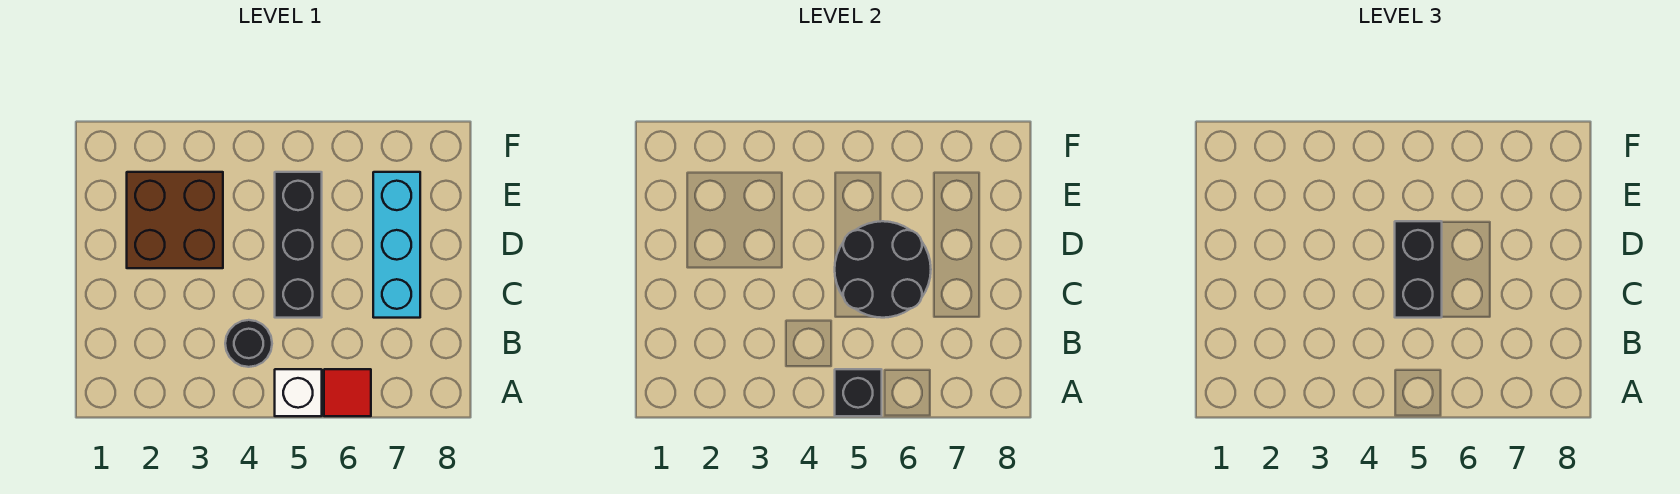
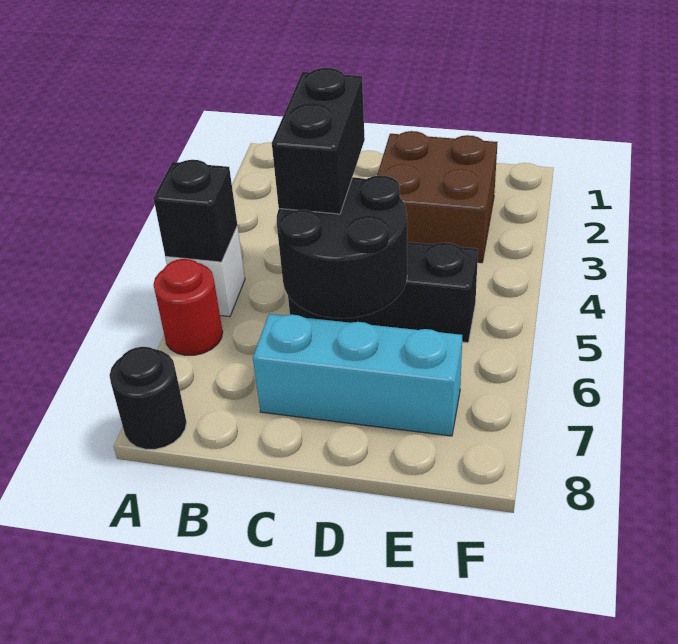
red 1x1 tile [324,369,371,416] -> red 1x1 round brick [154,259,223,355]
black 1x1 round brick [225,320,272,367] -> black 1x1 round brick moved to [109,347,186,449]
black 1x2 brick [1395,221,1442,318] -> black 1x2 brick turned to [272,68,365,214]

